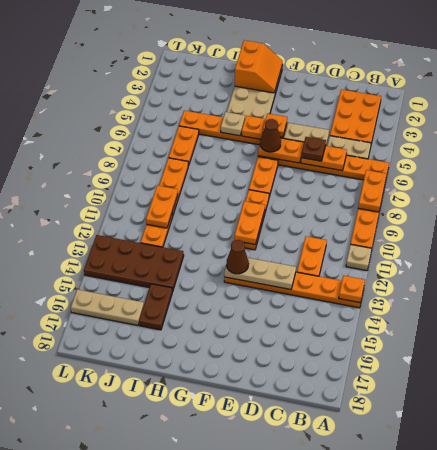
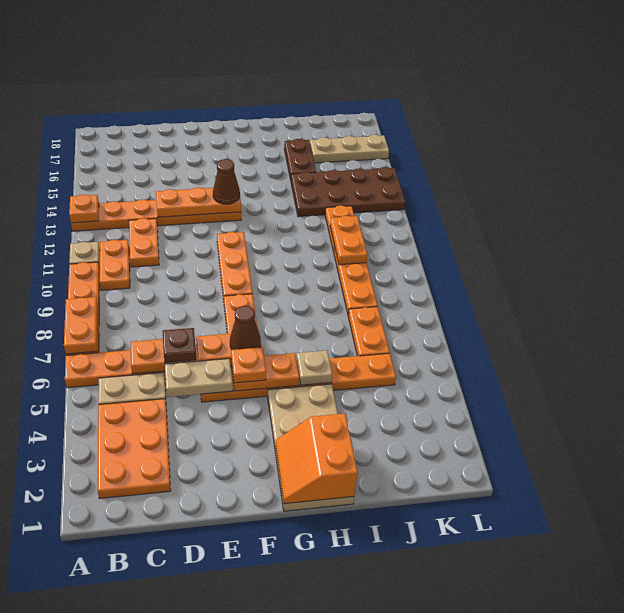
tan 1x3 plate [224,258,296,289] -> orange 1x3 plate [156,187,241,217]
orange 1x2 plate [234,201,265,245] -> orange 1x2 plate moved to [100,240,130,290]

